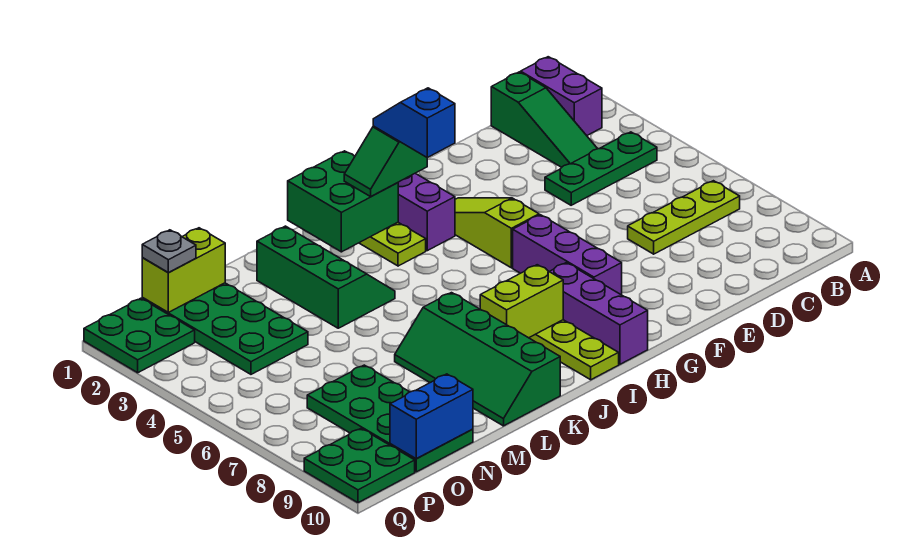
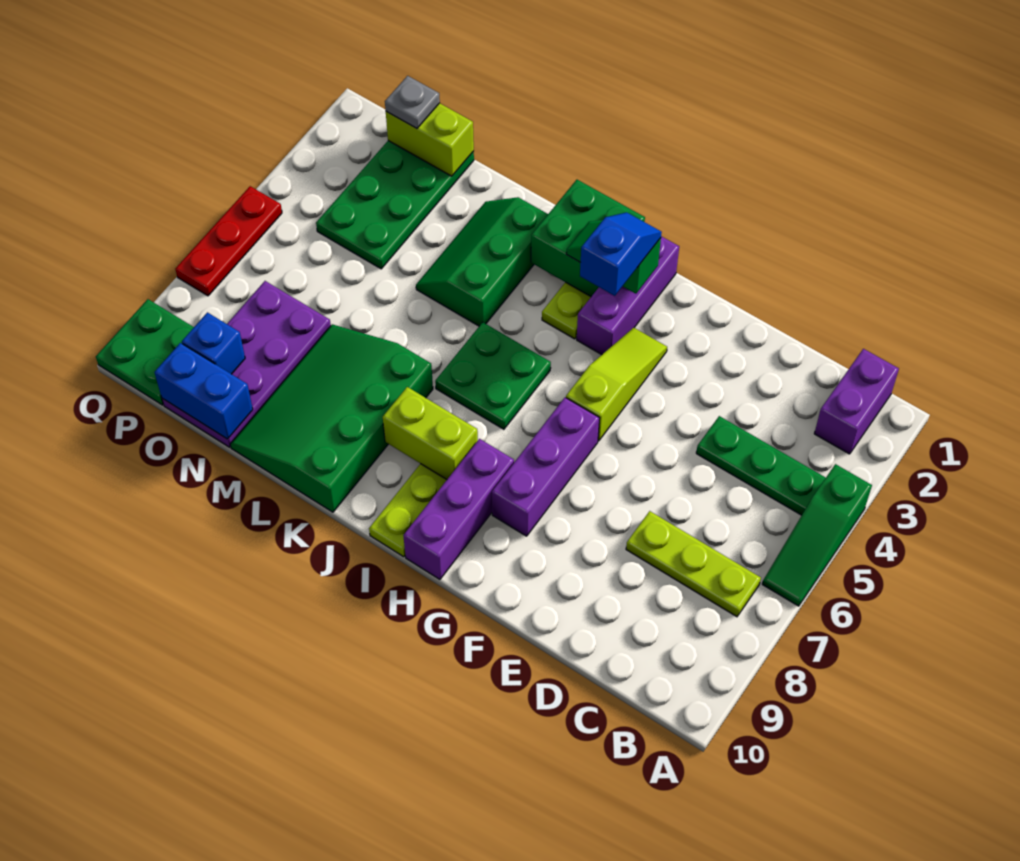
green 1x3 slope [491,72,597,167] -> green 1x3 slope moved to [762,464,872,606]
green 2x3 slope [257,226,395,328] -> green 2x3 slope turned to [416,197,548,326]
green 2x4 slope [395,293,560,426] -> green 3x4 slope [230,324,433,512]
green 2x4 plate [307,365,473,472] -> purple 2x4 plate [162,281,331,447]
none -> blue 1x1 brick [182,312,245,374]
green 2x2 plate [84,298,195,373] -> green 2x2 plate moved to [435,322,551,429]
none -> red 1x3 plate [175,186,282,296]

